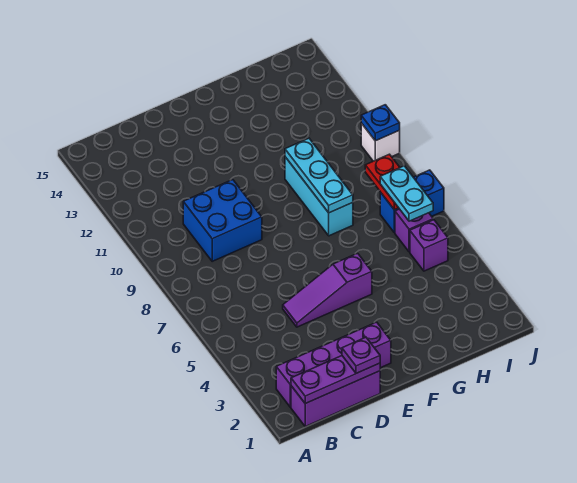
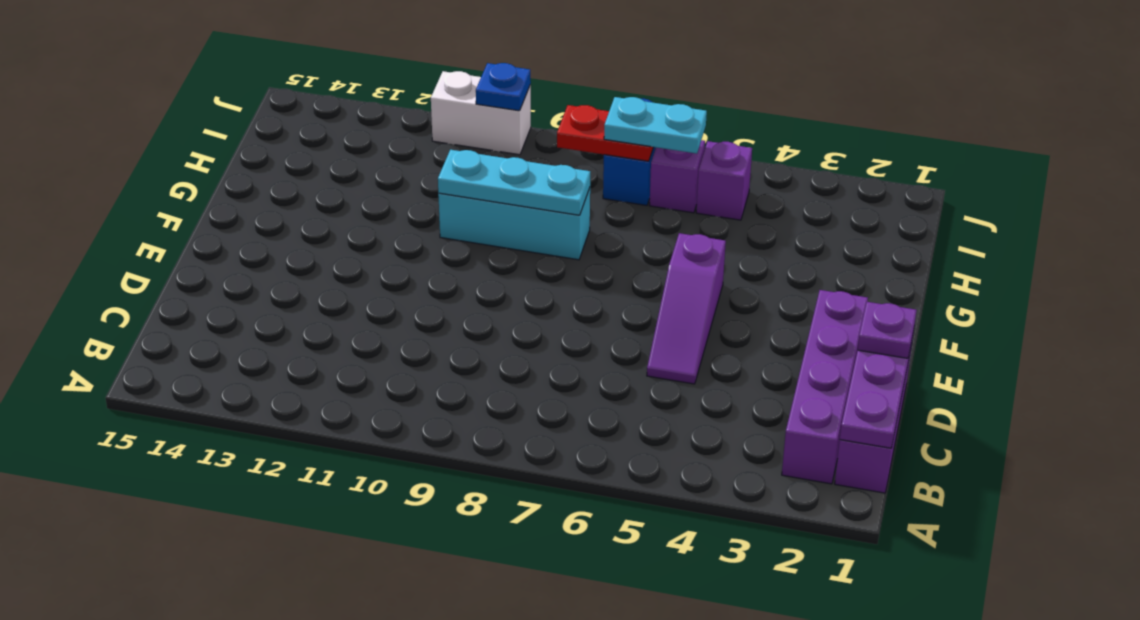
blue 2x2 brick [183,180,262,261] -> none
white 1x1 brick [361,123,400,161] -> white 1x2 brick [431,71,531,155]

